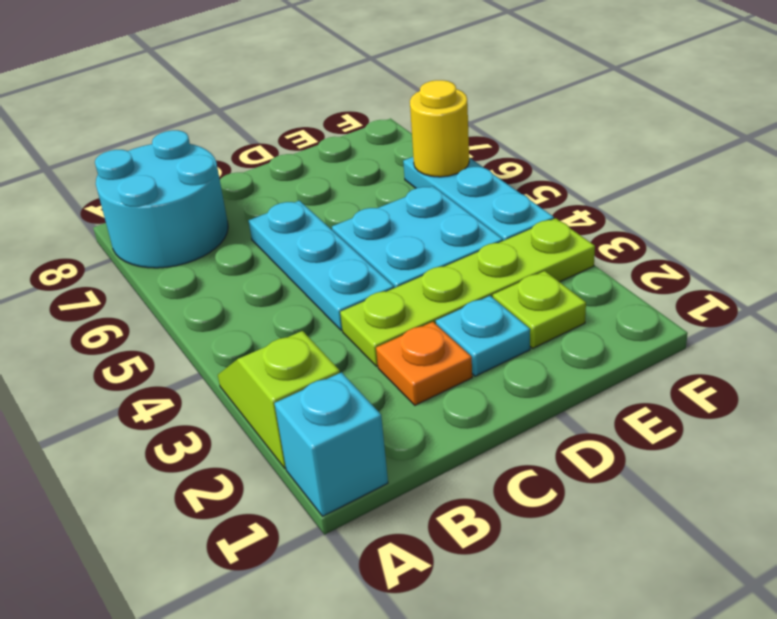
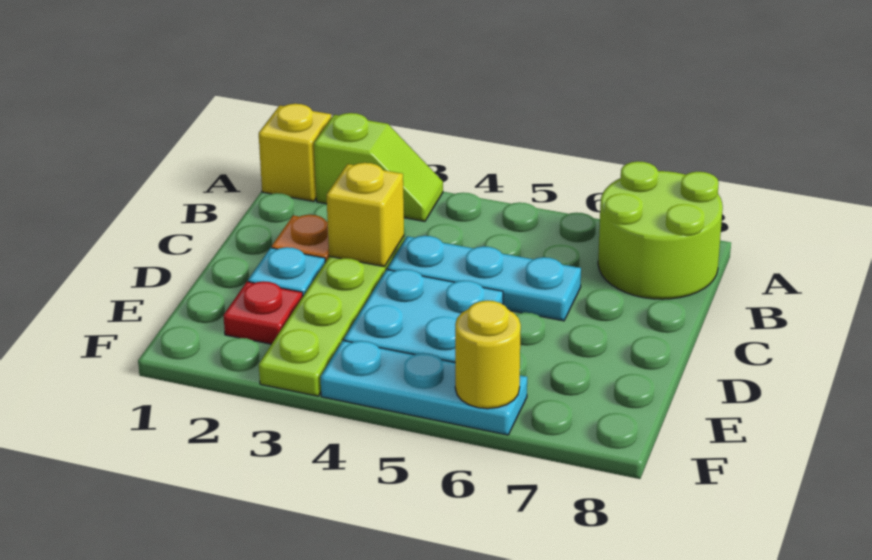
cyan 1x1 brick [275,372,388,516] -> yellow 1x1 brick [259,104,332,201]
cyan 2x2 round brick [95,130,228,268] -> lime 2x2 round brick [598,161,723,299]
none -> yellow 1x1 brick [326,163,404,267]
lime 1x1 plate [493,271,586,348] -> red 1x1 plate [223,281,303,344]

